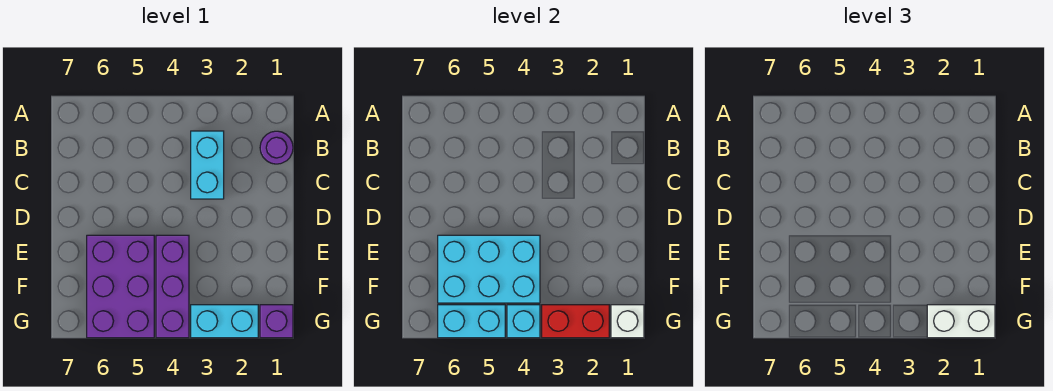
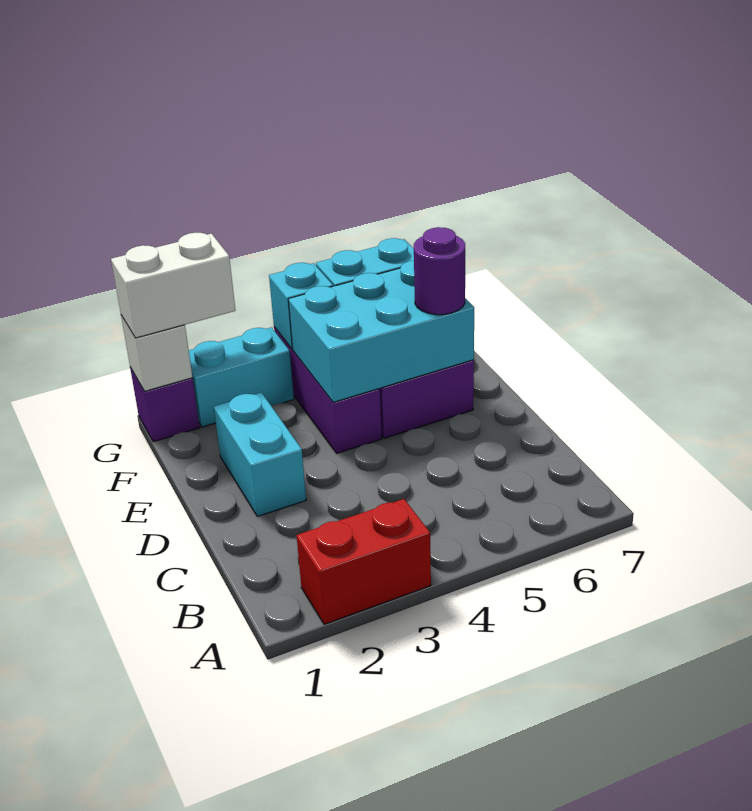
purple 1x1 round brick [260,131,293,164] -> purple 1x1 round brick moved to [414,227,465,315]
cyan 1x2 brick [191,131,224,199] -> cyan 1x2 brick moved to [214,392,306,516]
red 1x2 brick [542,305,609,338] -> red 1x2 brick moved to [297,499,431,624]

